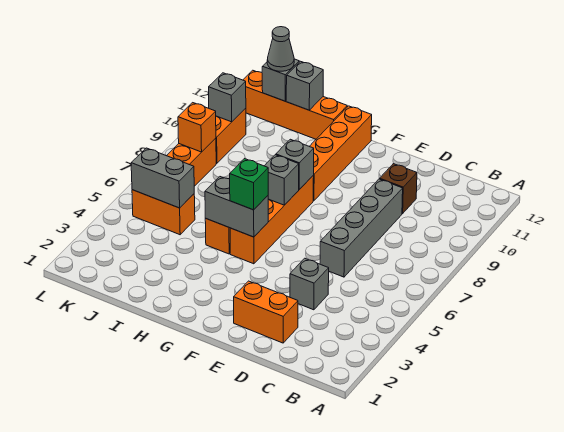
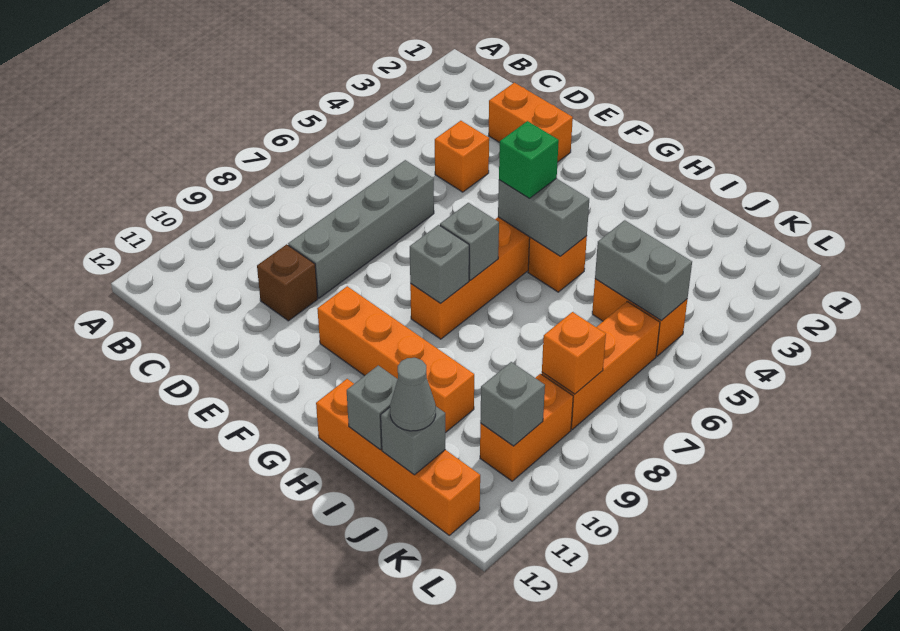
grey 1x1 brick [290,258,329,310] -> orange 1x1 brick [435,121,489,192]
orange 1x4 brick [310,106,372,201] -> orange 1x4 brick turned to [317,286,474,433]

